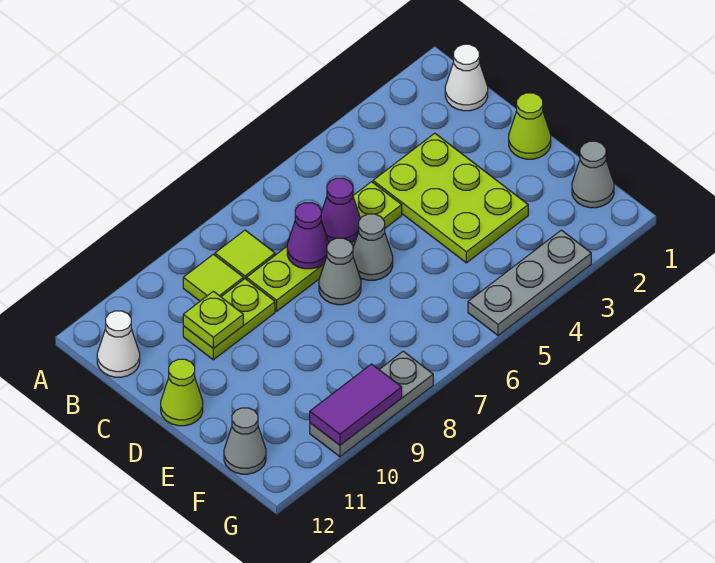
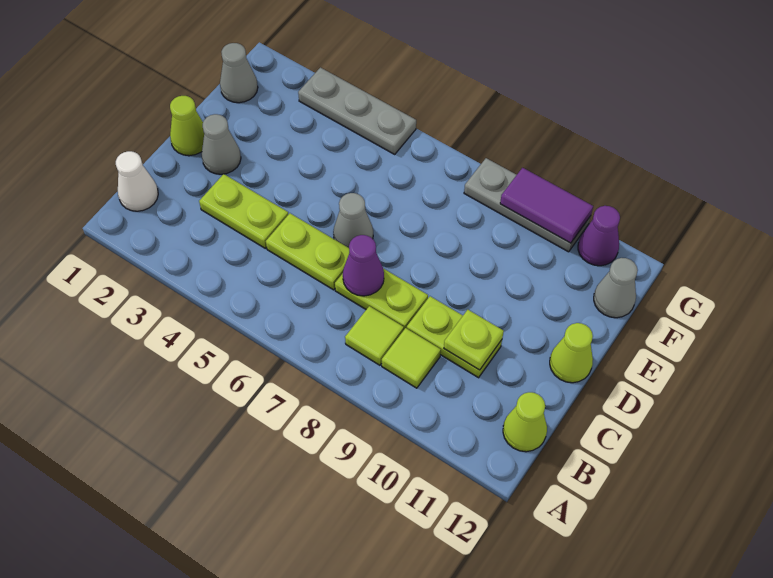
white 1x1 cone [97,311,140,377] -> lime 1x1 cone [503,392,547,452]
lime 2x3 plate [373,133,528,263] -> lime 1x2 plate [199,174,288,248]
purple 1x1 cone [321,178,360,242] -> purple 1x1 cone moved to [578,206,620,266]
grey 1x1 cone [319,238,361,305] -> grey 1x1 cone moved to [202,114,241,174]

